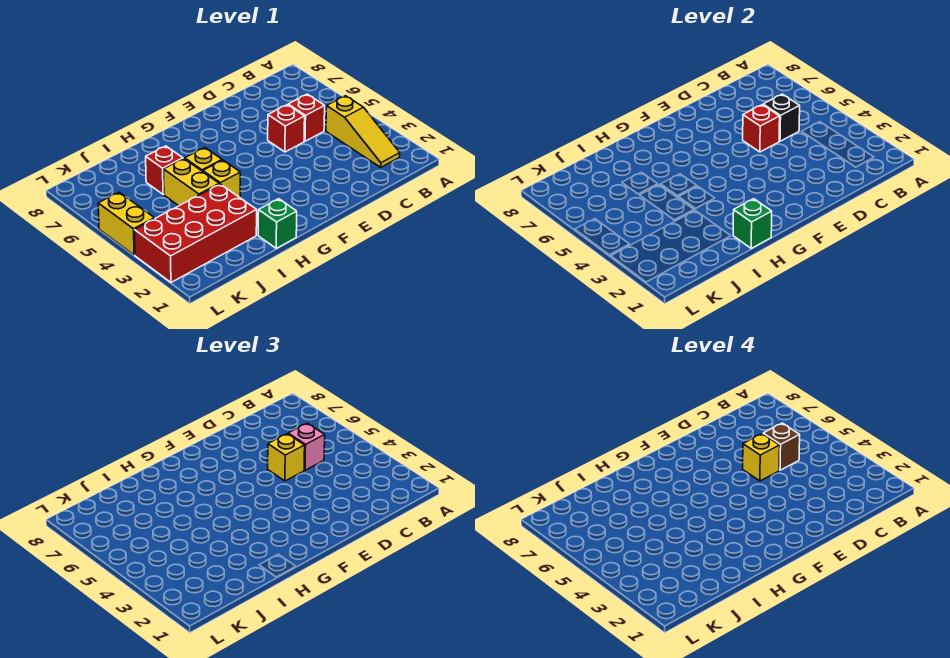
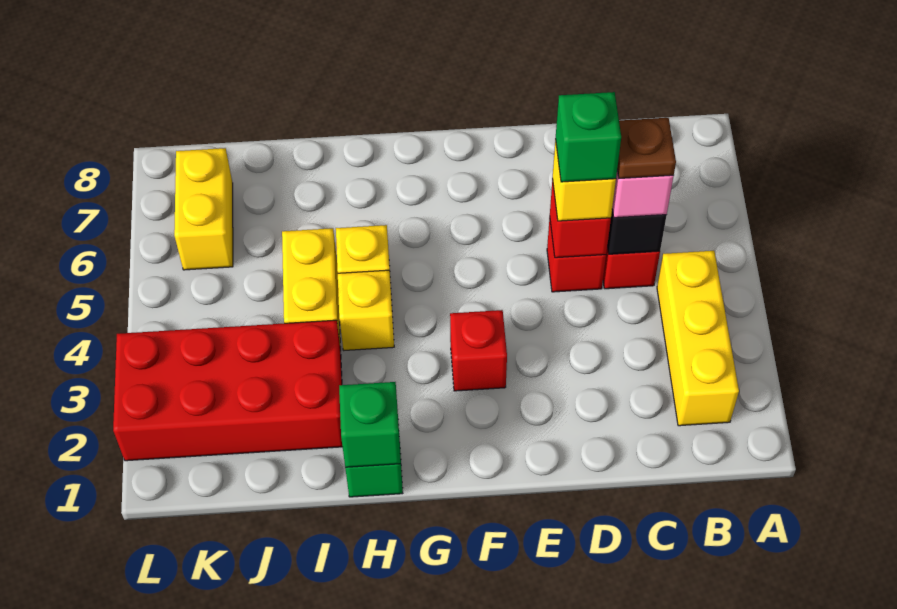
yellow 1x3 slope [326,96,400,167] -> yellow 1x3 brick [657,251,739,426]
brown 1x1 brick [763,423,800,470] -> brown 1x1 plate [617,118,676,178]
yellow 1x1 brick [743,434,780,481] -> green 1x1 brick [556,92,621,182]
red 1x1 brick [146,146,183,194] -> red 1x1 brick moved to [450,310,507,391]
yellow 1x2 brick [98,192,155,255] -> yellow 1x2 brick moved to [174,148,233,270]

